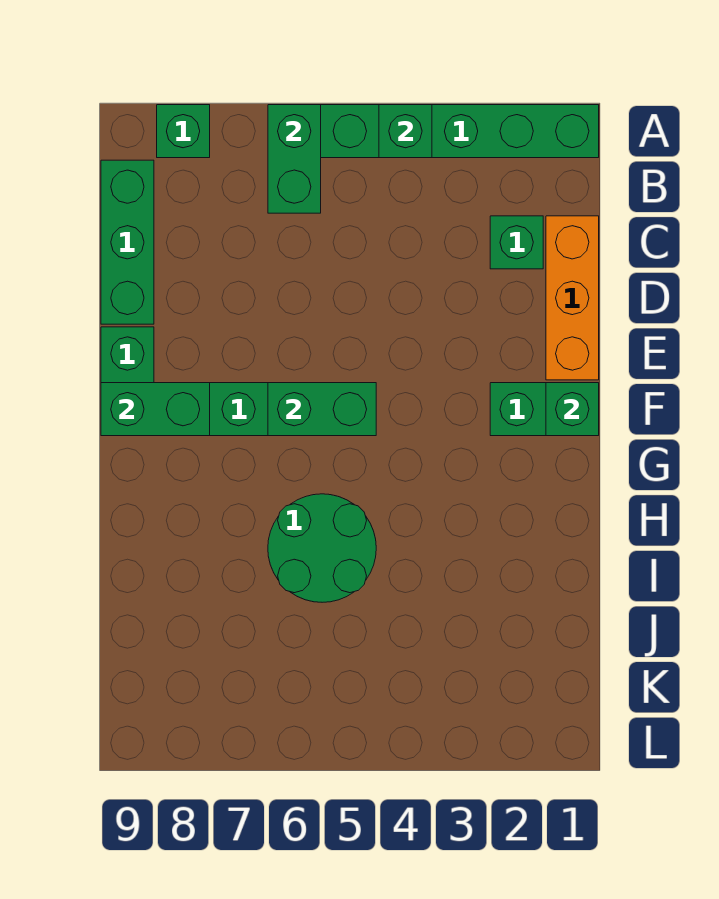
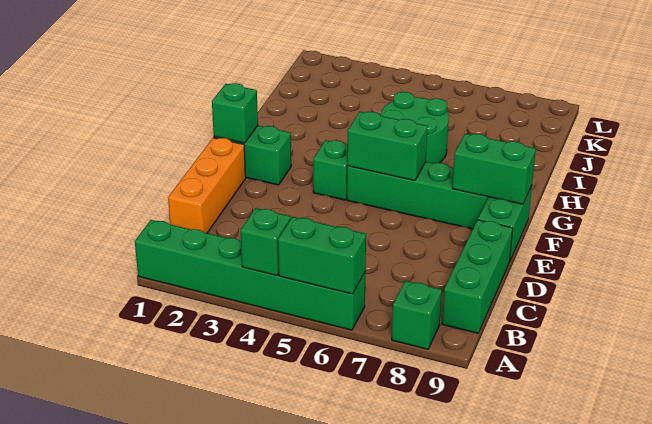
green 1x2 brick [268,105,321,213] -> green 1x2 brick turned to [278,217,366,294]
green 1x1 brick [490,216,543,269] -> green 1x1 brick moved to [313,140,348,200]

